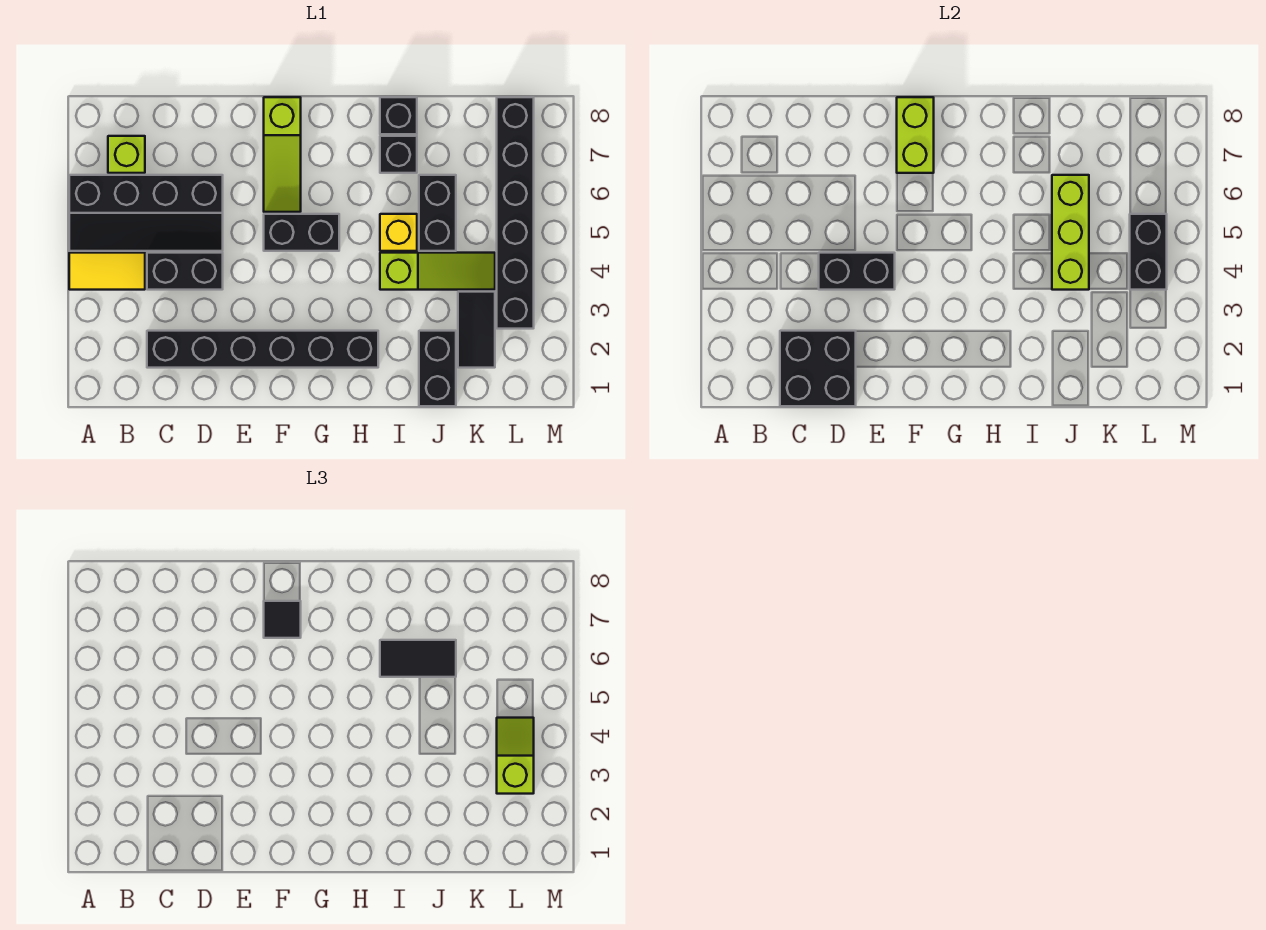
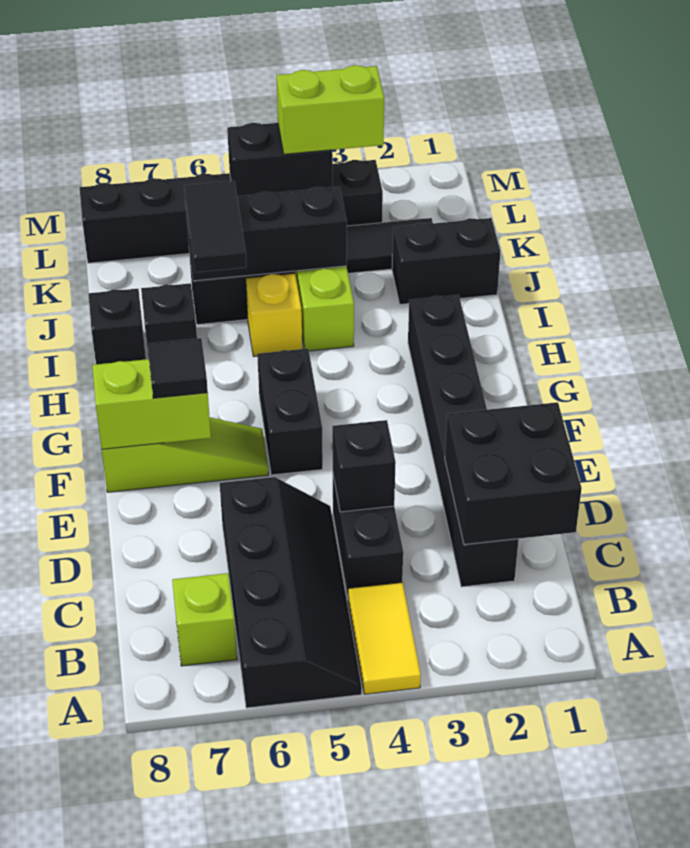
black 1x2 brick [819,253,895,290] -> black 1x1 brick [332,420,396,512]
lime 1x3 brick [1052,175,1089,290] -> black 1x3 brick [186,187,347,281]
lime 1x2 slope [497,718,534,794] -> lime 1x2 brick [277,65,384,154]

